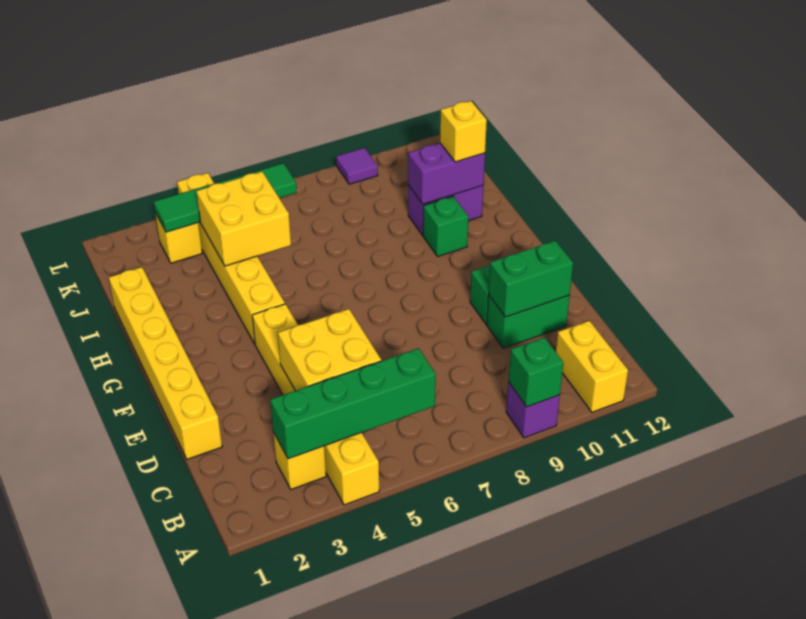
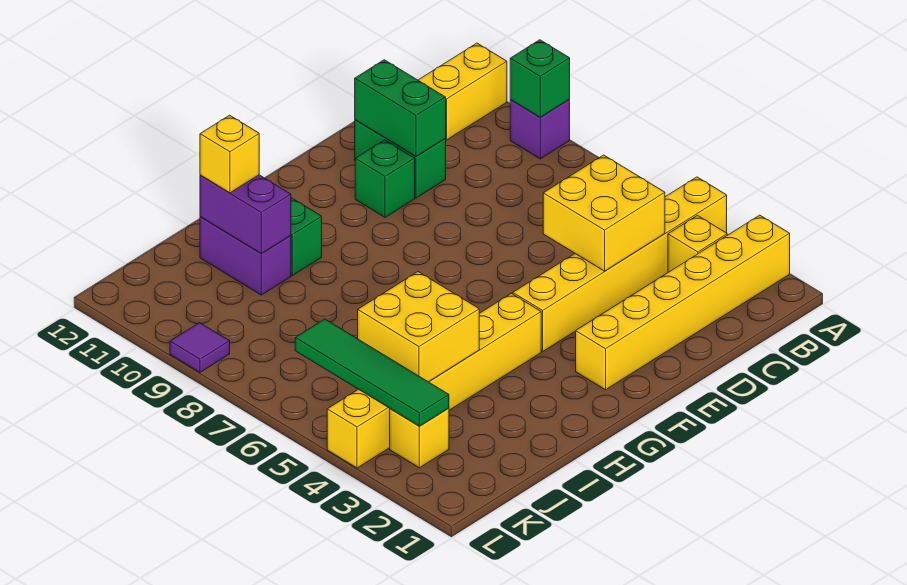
green 1x4 brick [270,348,436,459] -> none
yellow 1x6 brick [109,267,222,459] -> yellow 1x6 brick moved to [576,215,790,390]

